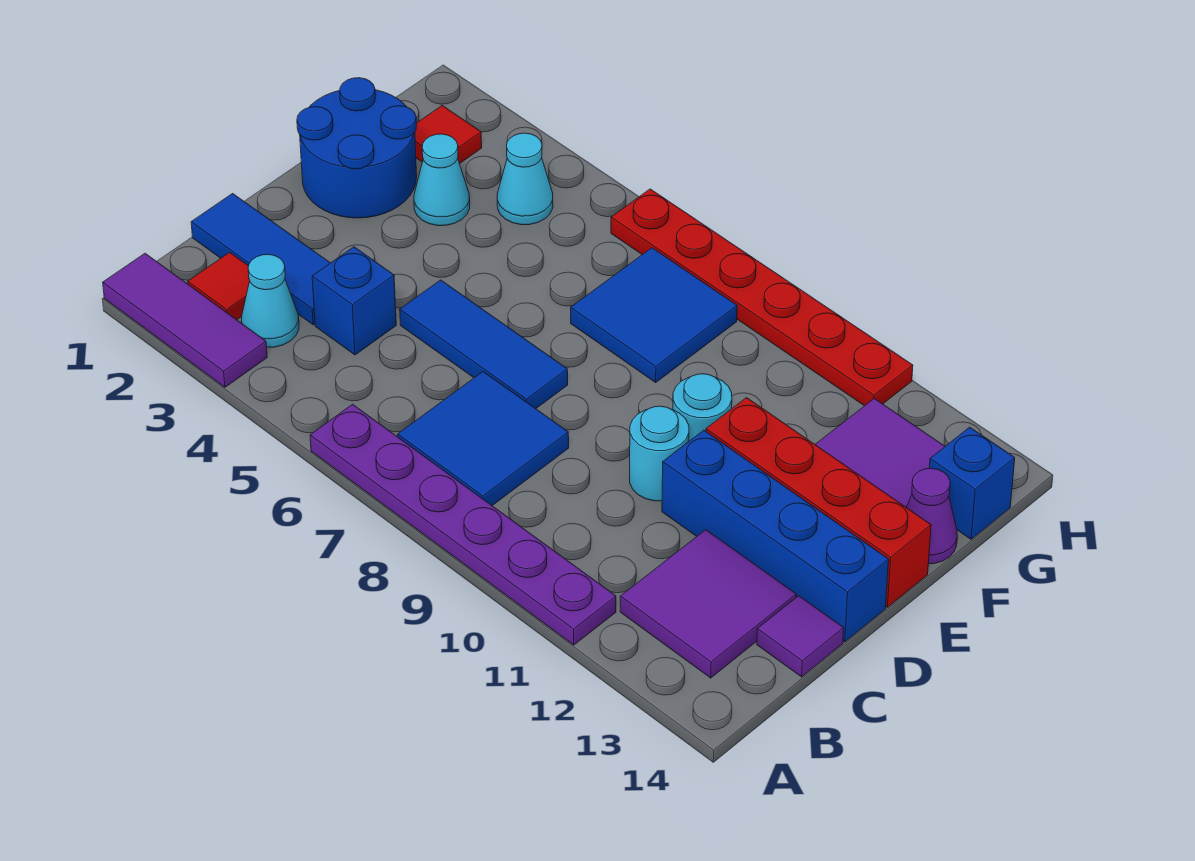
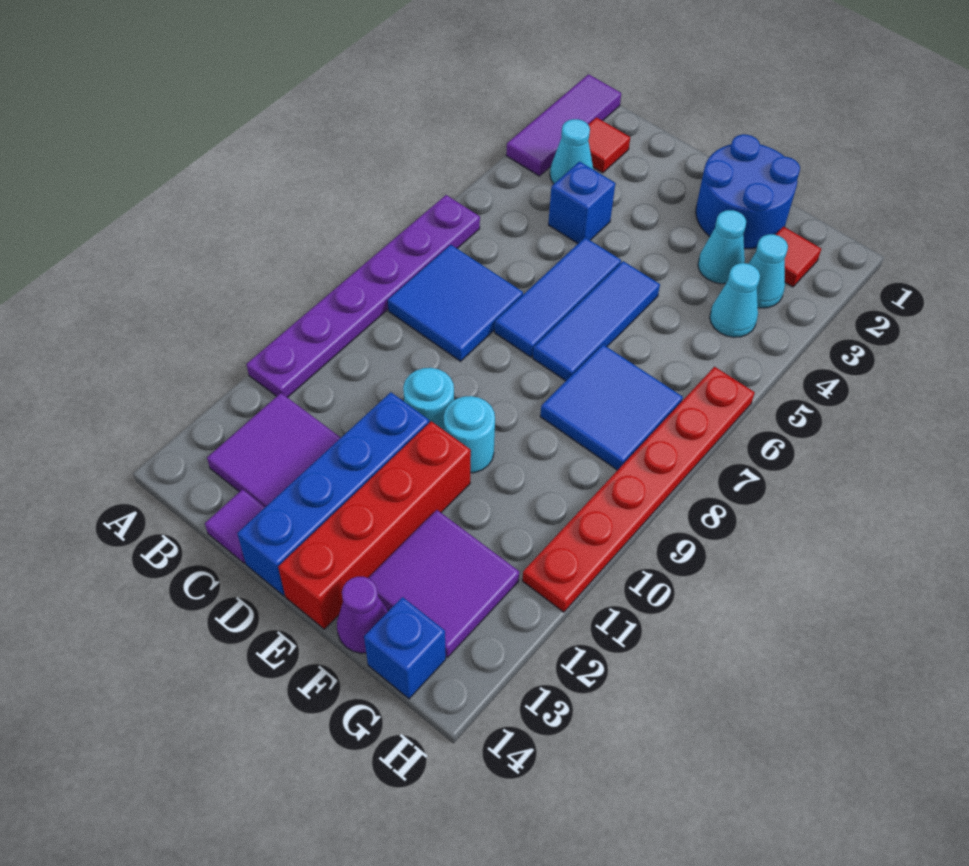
blue 1x3 tile [191,194,330,325] -> blue 1x3 tile moved to [533,261,660,381]
none -> cyan 1x1 cone [749,234,788,308]

